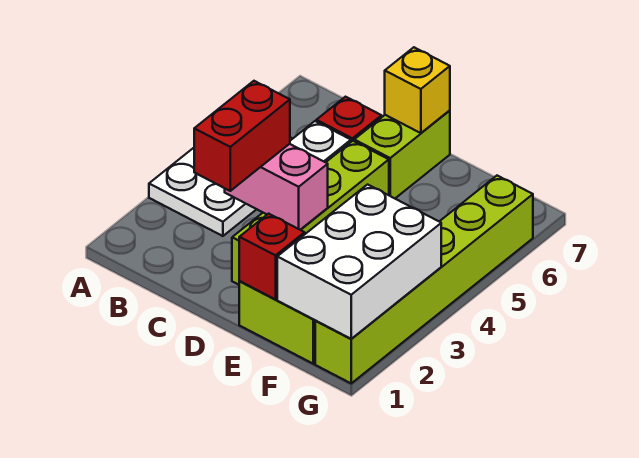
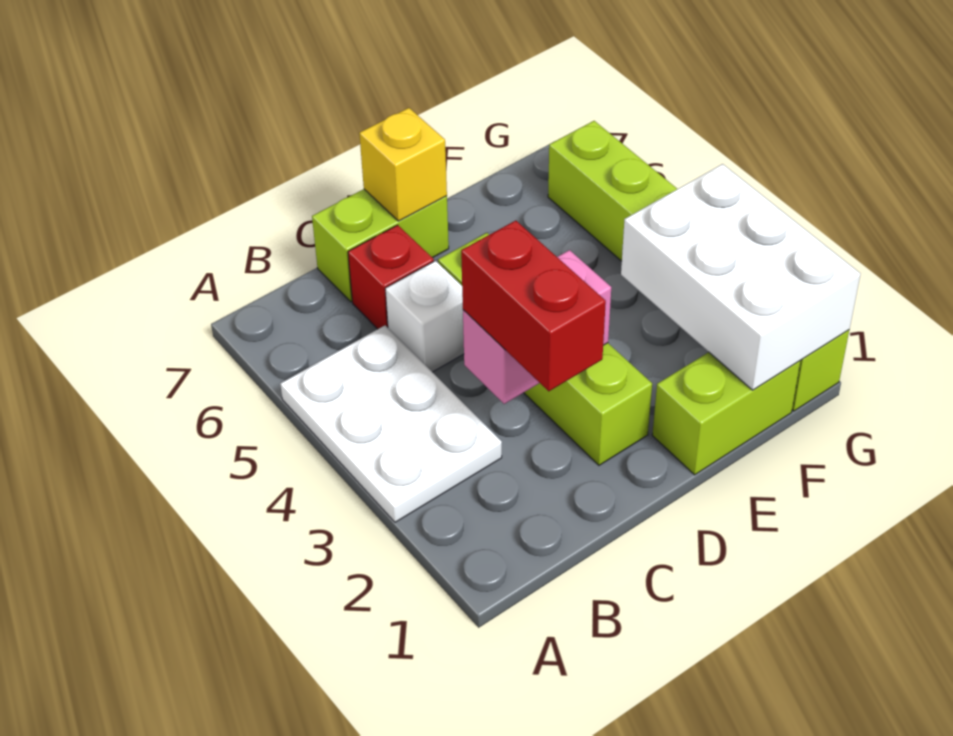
lime 1x2 brick [354,110,450,198] -> lime 1x2 brick turned to [312,189,449,302]
red 1x1 brick [239,214,305,299] -> none

